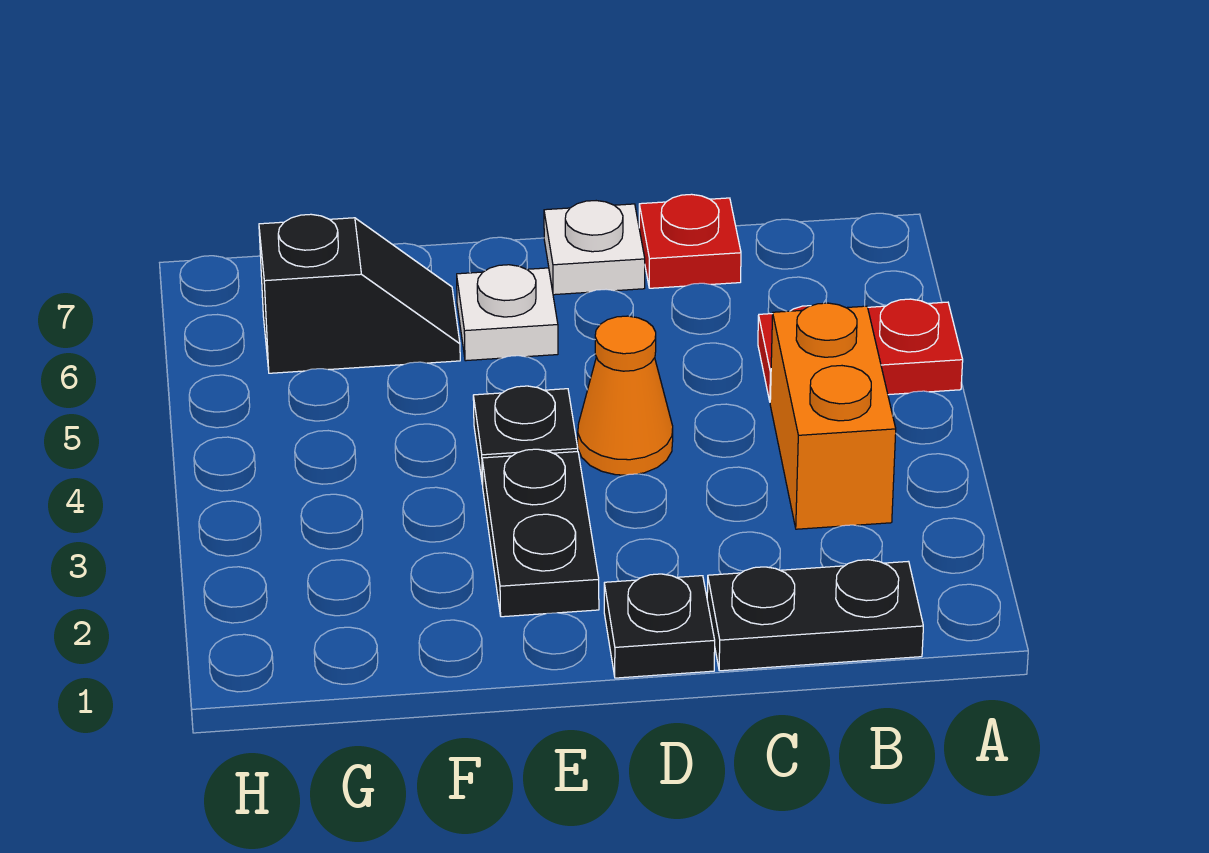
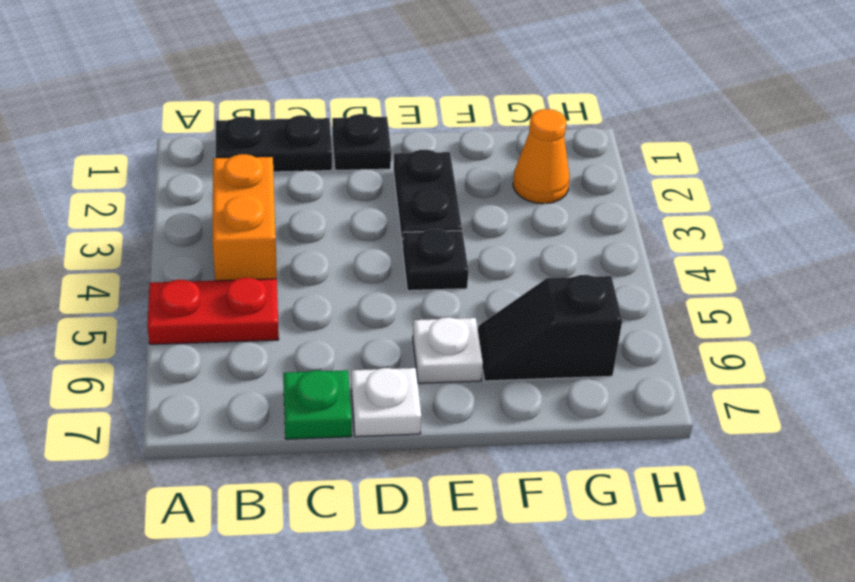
red 1x1 plate [639,194,741,288] -> green 1x1 plate [283,370,352,439]
orange 1x1 cone [578,316,673,475] -> orange 1x1 cone moved to [513,109,569,204]

